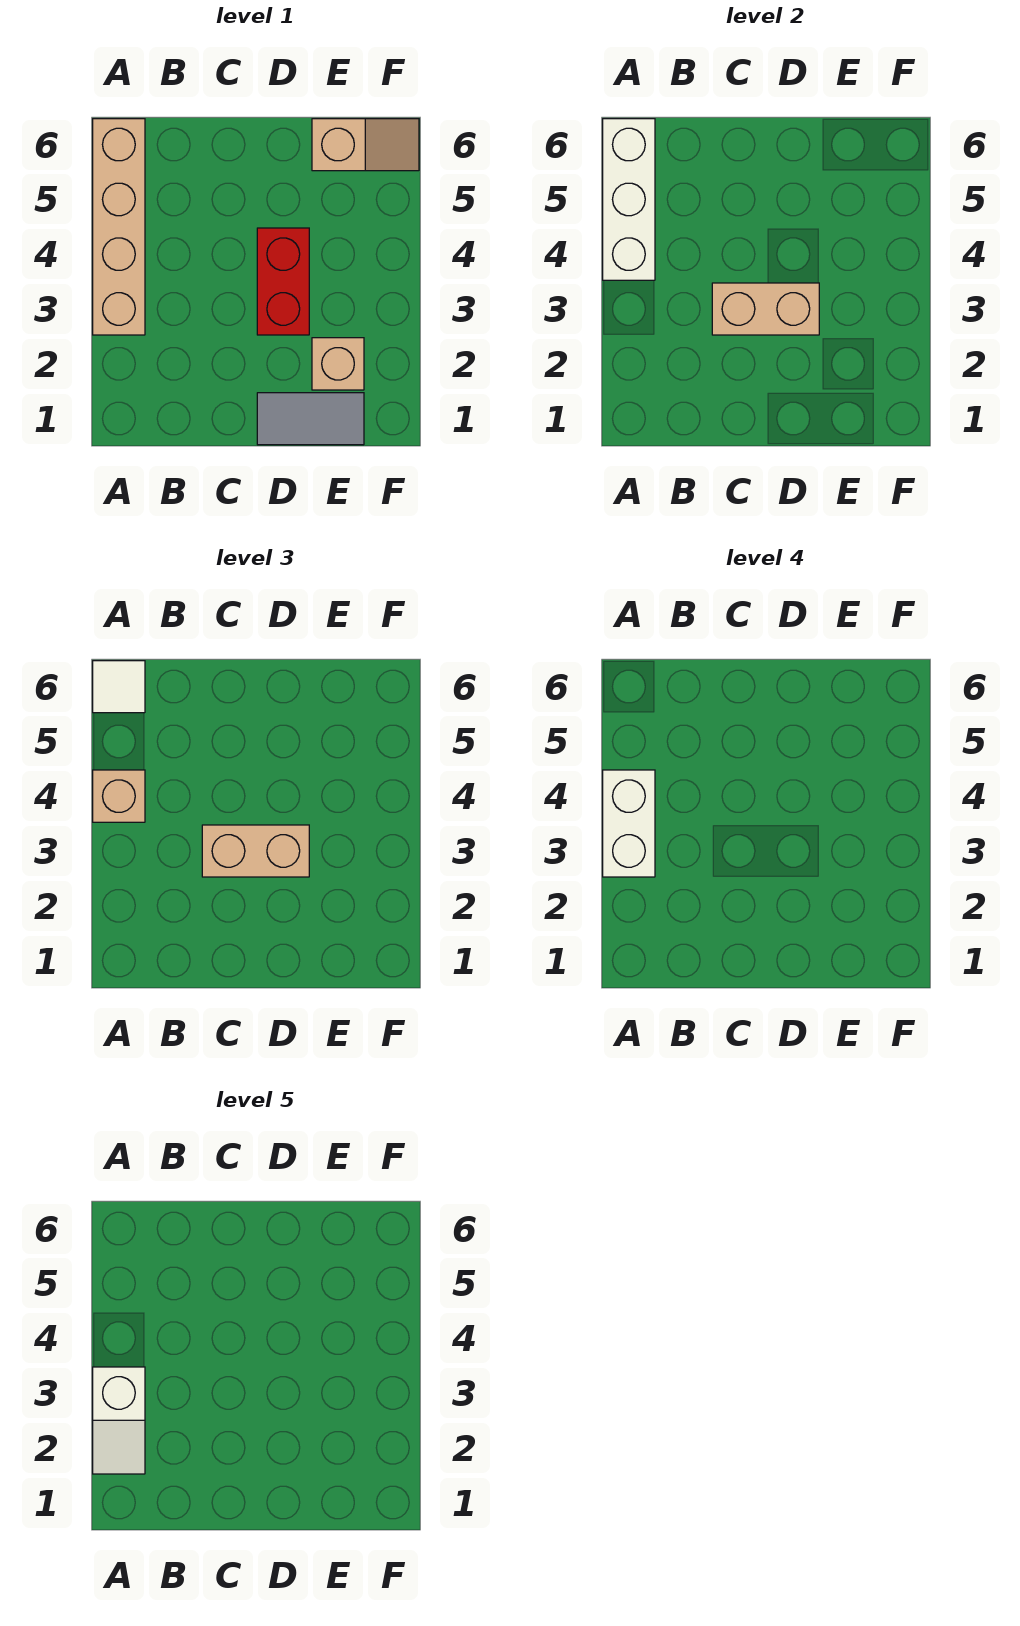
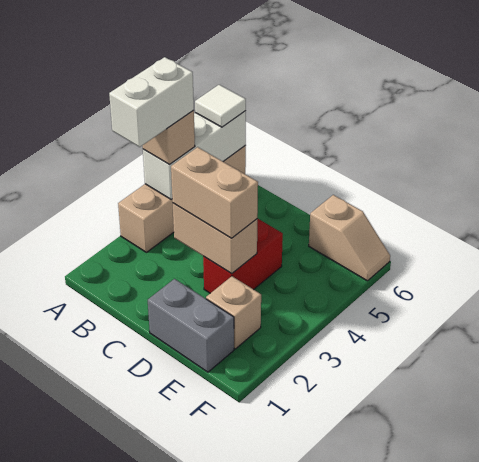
white 1x2 slope [93,1367,145,1474] -> none
grey 1x2 tile [257,393,364,445] -> grey 1x2 brick [148,279,234,372]

